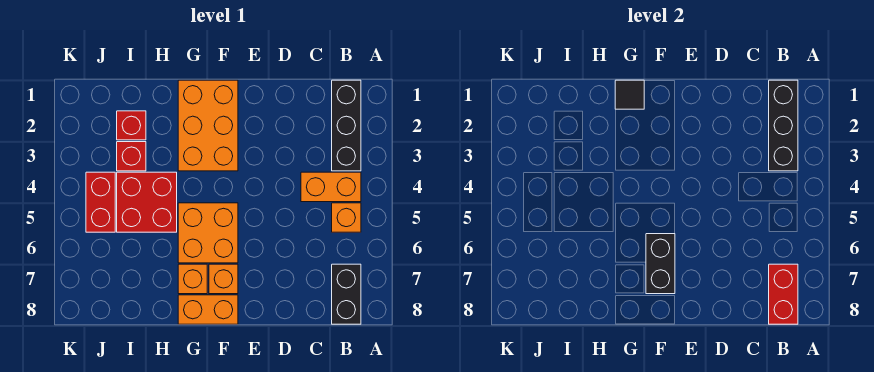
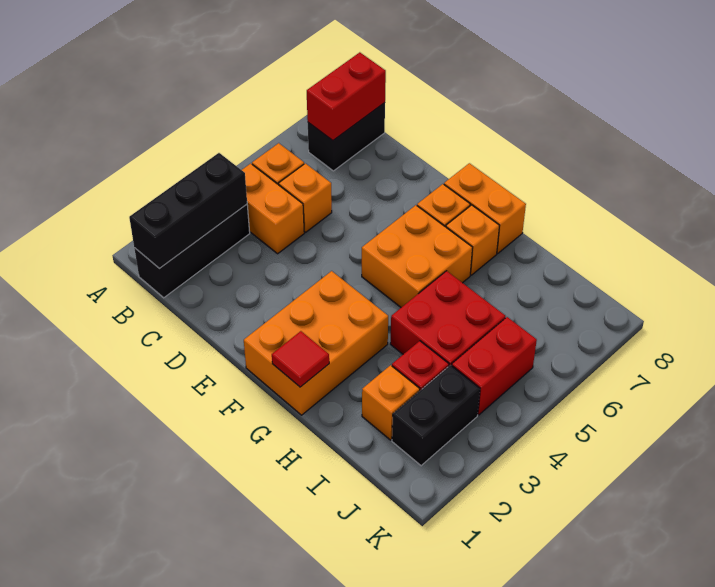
none -> orange 1x1 brick [279,163,332,232]
black 1x2 brick [646,234,675,294] -> black 1x2 brick moved to [392,365,480,466]
black 1x1 tile [615,80,644,109] -> red 1x1 tile [272,331,329,387]
red 1x1 brick [117,111,146,140] -> orange 1x1 brick [362,365,420,440]

